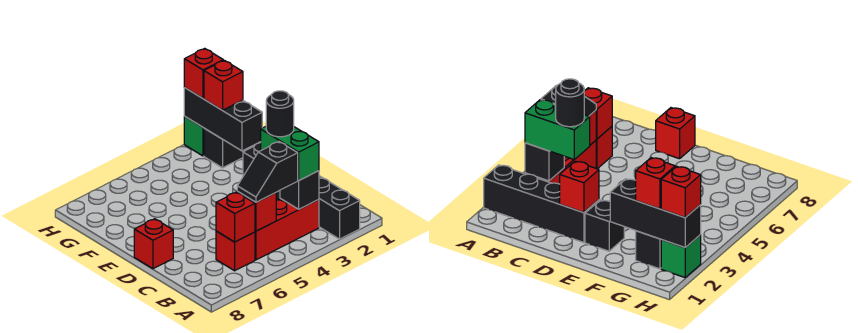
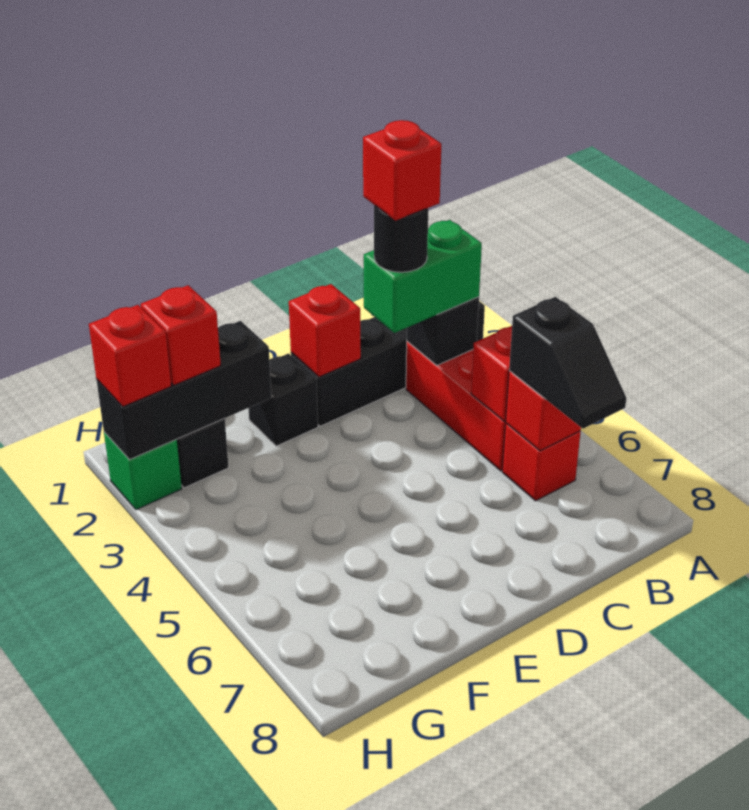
black 1x2 slope [237,142,298,202] -> black 1x2 slope moved to [509,297,626,429]
red 1x1 brick [134,219,173,269] -> red 1x1 brick moved to [363,120,441,221]

